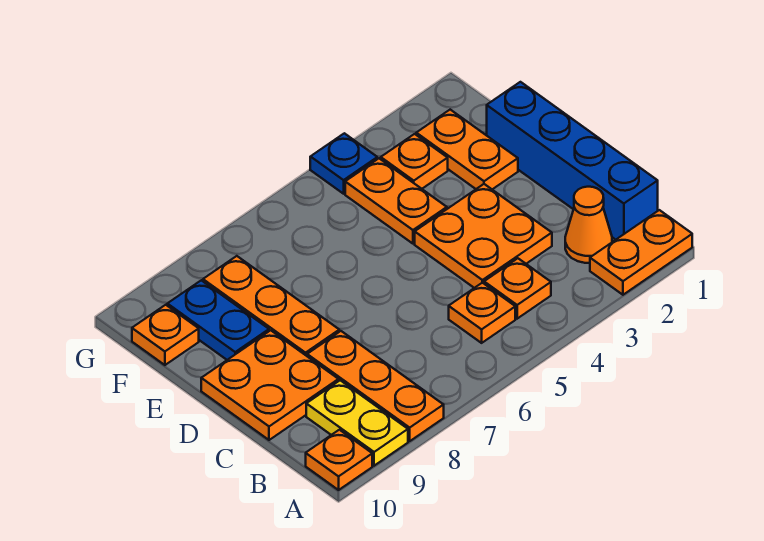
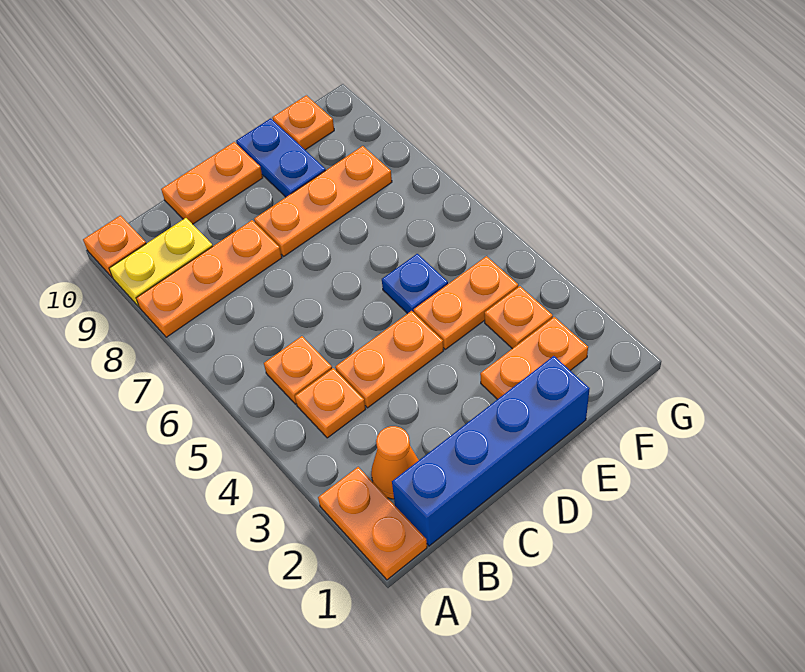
orange 2x2 plate [415,184,552,288] -> orange 1x2 plate [335,311,444,408]
orange 2x2 plate [201,330,339,440] -> orange 1x2 plate [161,142,263,224]
blue 1x2 plate [167,280,269,360] -> blue 1x2 plate turned to [236,118,326,197]
blue 1x1 plate [310,133,377,194] -> blue 1x1 plate moved to [382,254,448,314]

